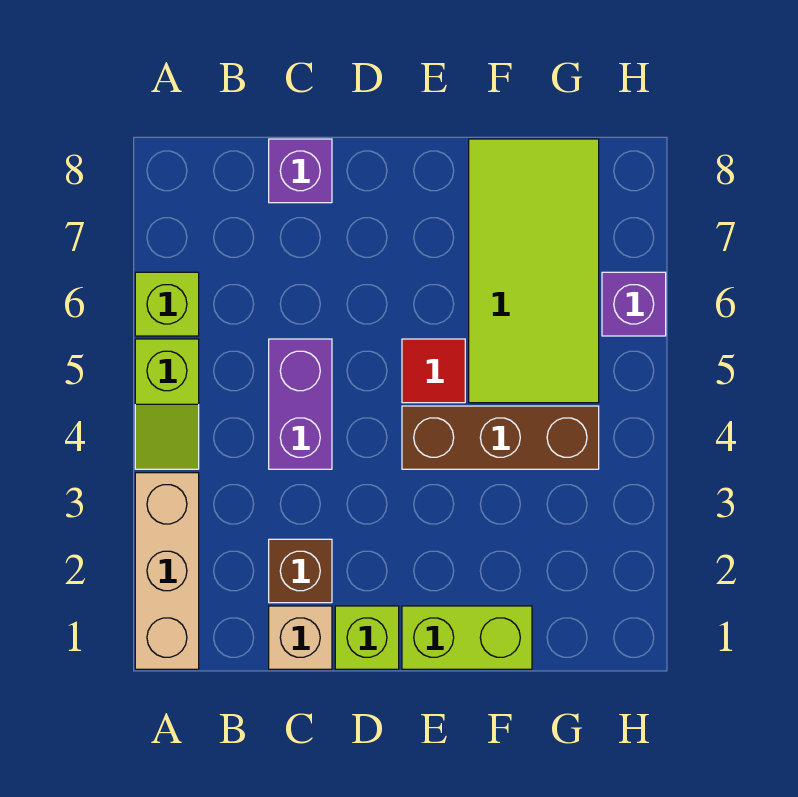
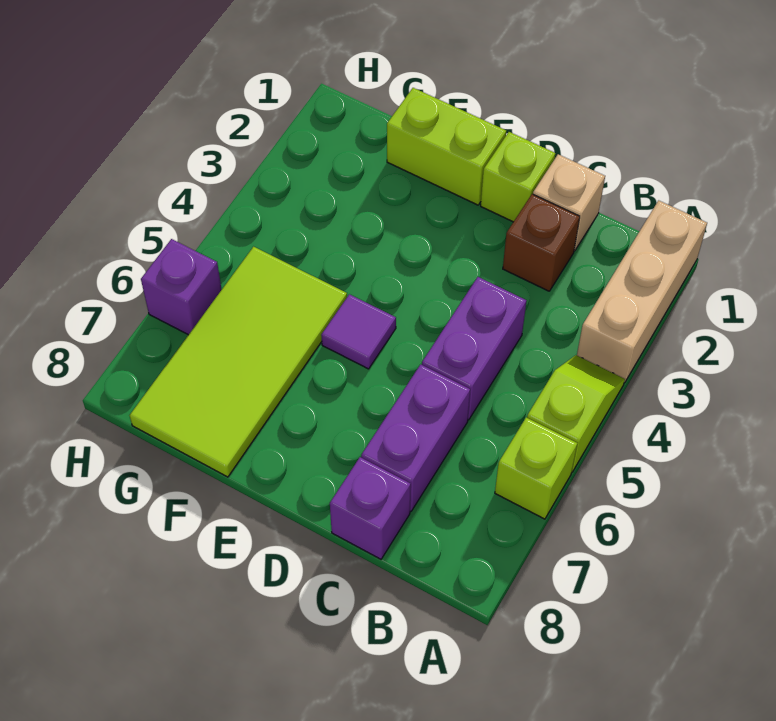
none -> purple 1x2 brick [361,364,470,511]
brown 1x3 brick [402,406,599,469] -> none
red 1x1 tile [402,339,465,403] -> purple 1x1 tile [321,294,396,369]

